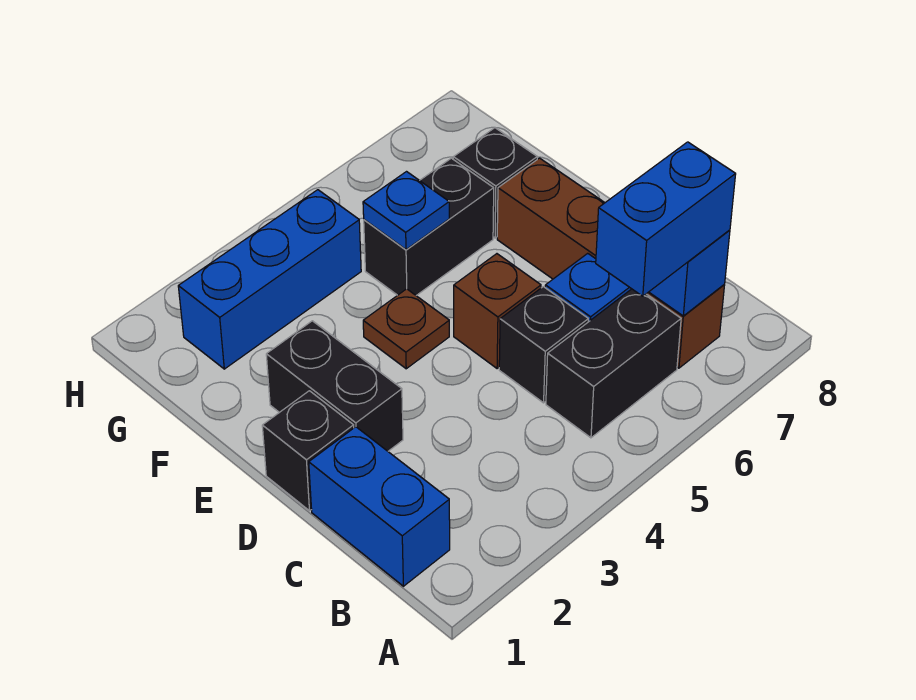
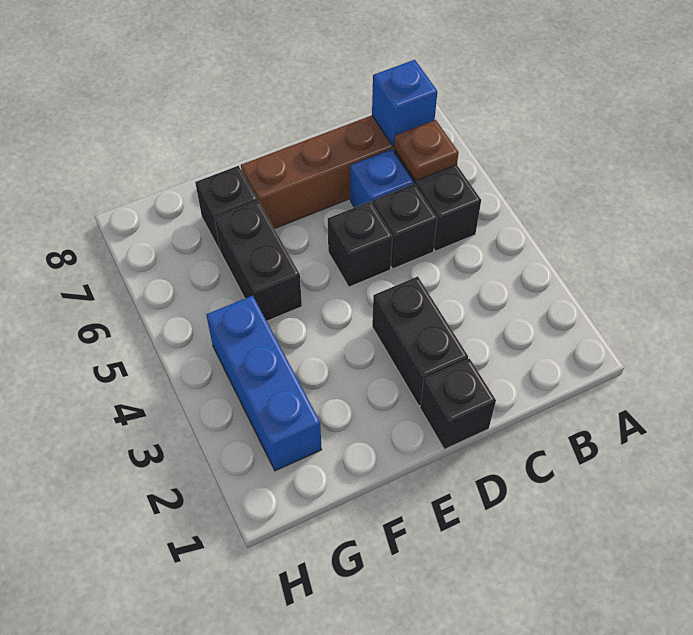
blue 1x2 brick [309,427,450,586] -> none
blue 1x2 brick [596,142,736,296] -> none
black 1x2 brick [266,321,403,451] -> black 1x2 brick turned to [372,276,468,406]
brown 1x1 brick [454,254,541,369] -> black 1x1 brick [328,201,393,287]
brown 1x1 plate [363,289,449,369] -> brown 1x1 plate moved to [394,120,459,181]
blue 1x1 plate [363,172,449,250] -> none

